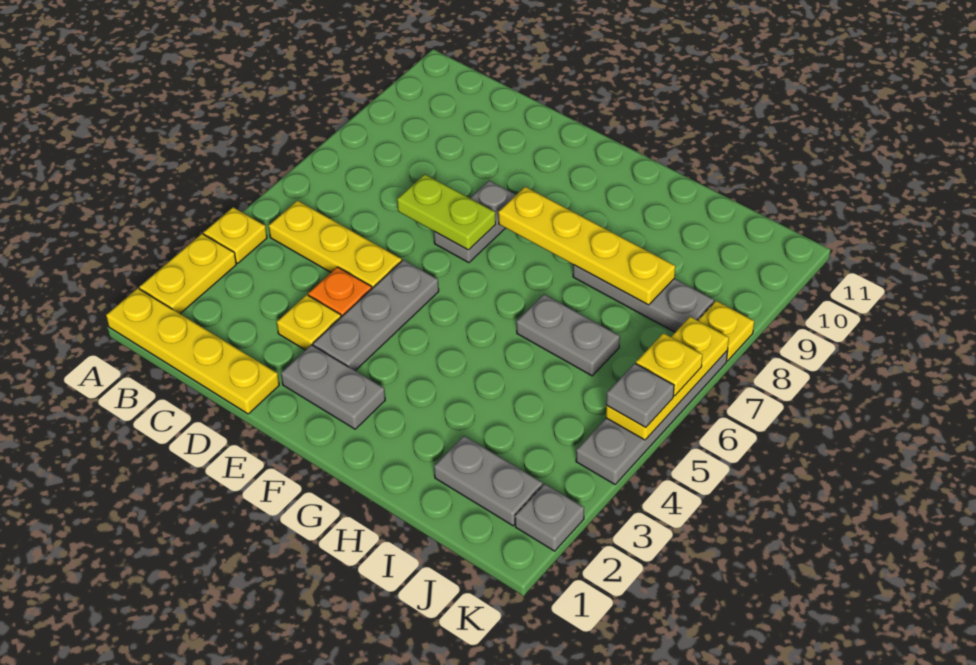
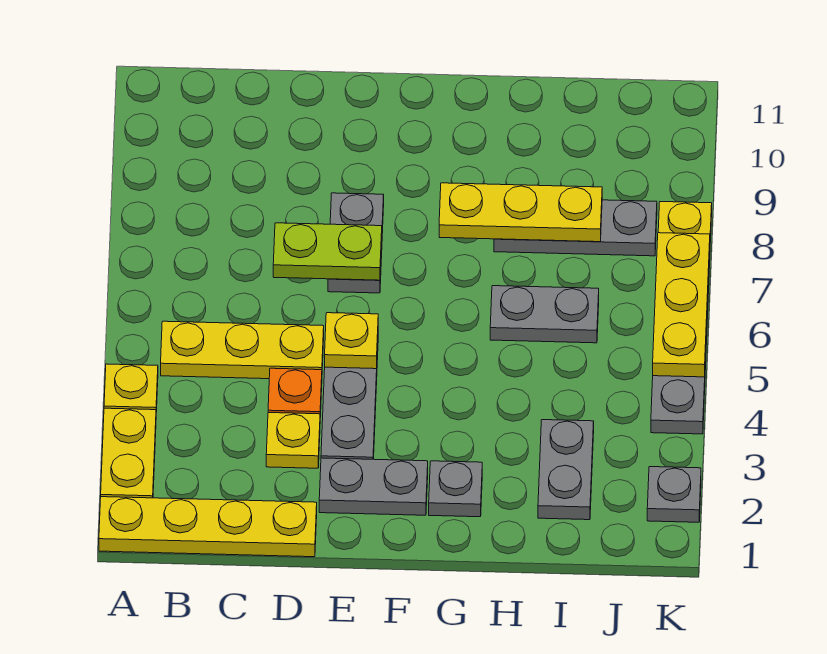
yellow 1x4 plate [498,187,675,305] -> yellow 1x3 plate [439,183,602,242]
grey 1x2 plate [434,436,543,526] -> grey 1x2 plate turned to [538,420,594,520]
grey 1x1 plate [606,363,674,428] -> grey 1x1 plate moved to [429,461,482,517]
yellow 1x1 plate [636,333,702,396] -> yellow 1x1 plate moved to [325,313,378,369]

